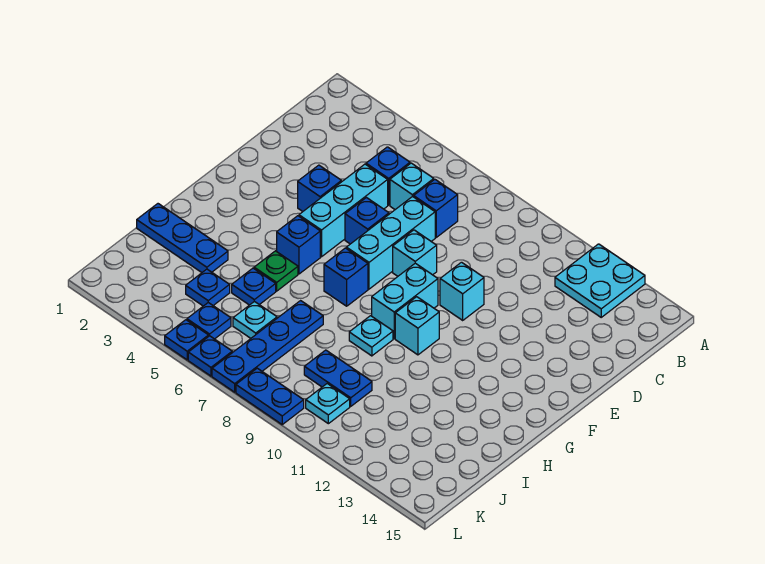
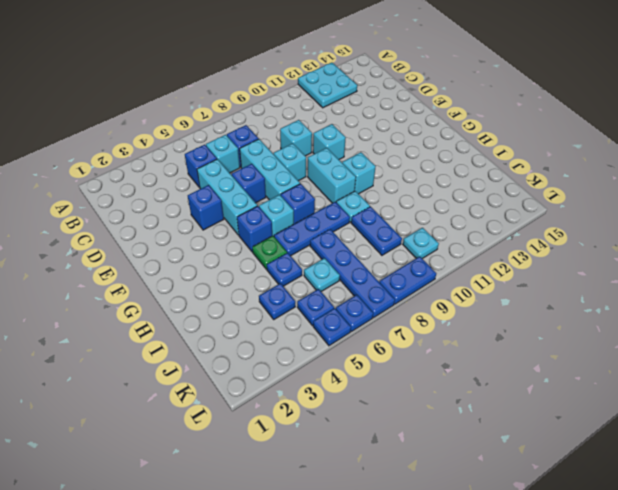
none -> cyan 1x1 brick [280,120,312,156]
none -> cyan 1x1 brick [259,195,294,236]
blue 1x3 plate [137,204,228,272] -> blue 1x3 plate moved to [274,202,350,256]
blue 1x2 plate [304,350,372,406] -> blue 1x2 plate turned to [351,207,402,255]

